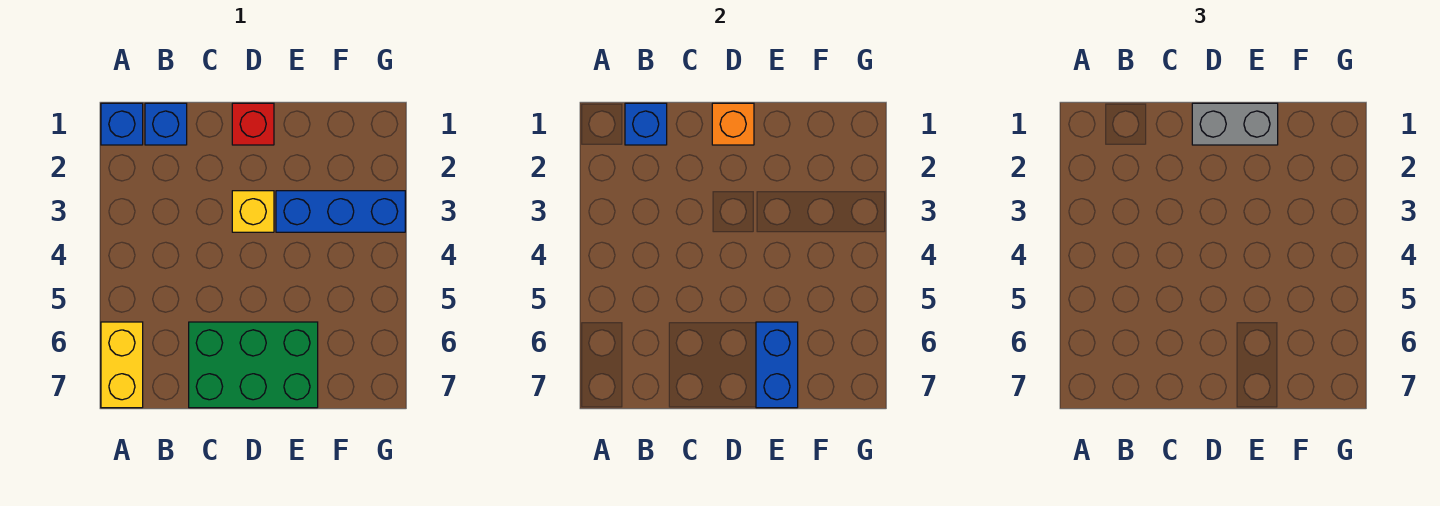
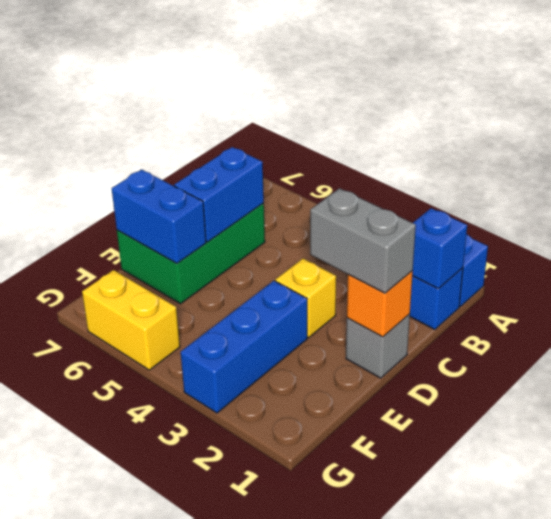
yellow 1x2 brick [101,322,143,408] -> yellow 1x2 brick moved to [82,270,180,370]
none -> blue 1x2 brick [174,147,264,242]
red 1x1 brick [232,103,274,145] -> grey 1x1 brick [346,314,410,378]
grey 1x2 brick [1192,103,1278,145] -> grey 1x2 brick turned to [310,188,416,293]

